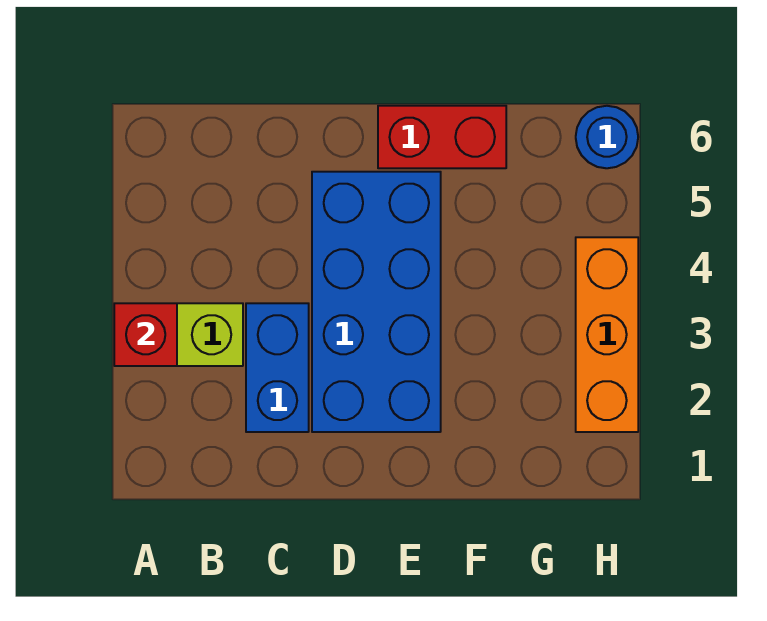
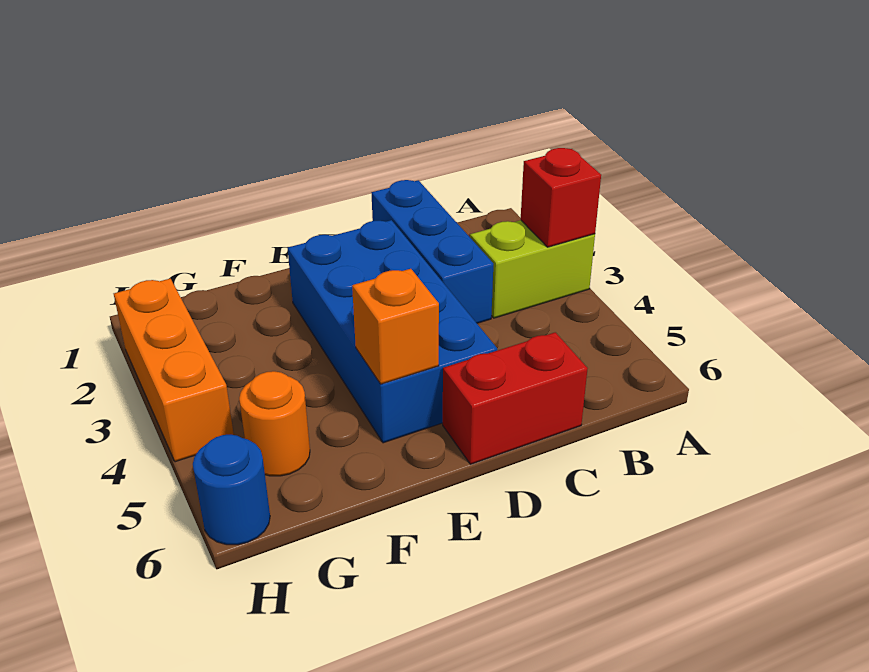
blue 1x2 brick [246,303,309,432] -> blue 1x3 brick [372,180,493,323]
none -> orange 1x1 brick [352,269,439,384]
red 1x2 brick [378,106,506,168] -> red 1x2 brick moved to [443,332,588,464]
none -> orange 1x1 round brick [239,371,310,476]

